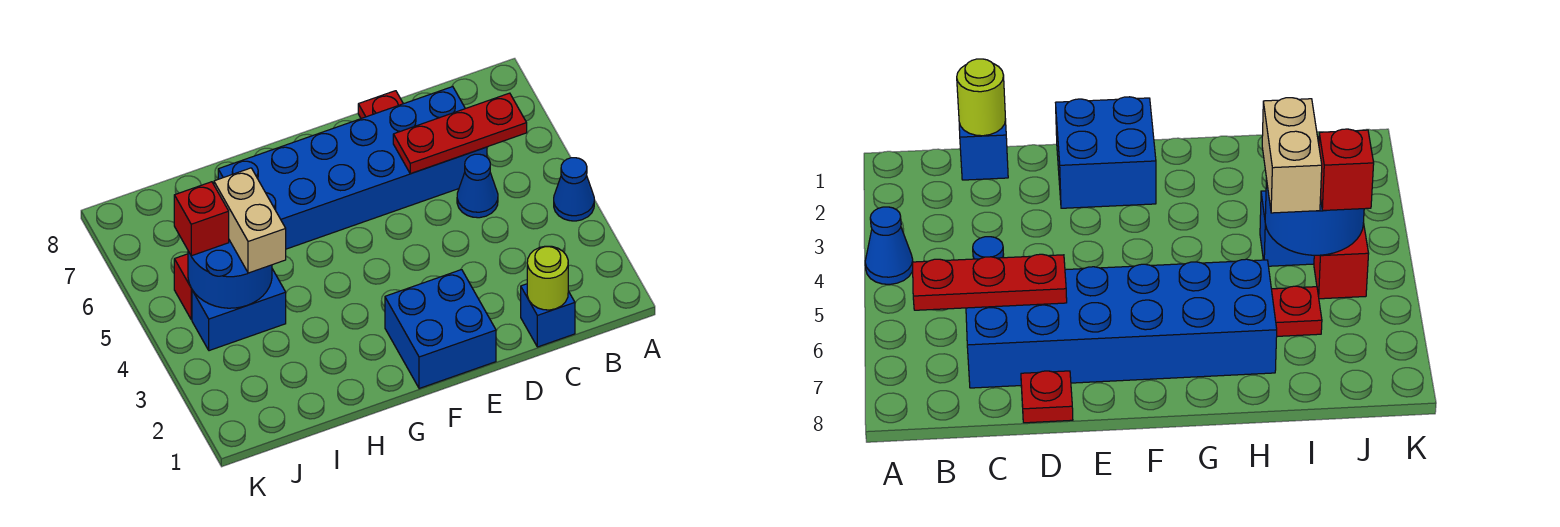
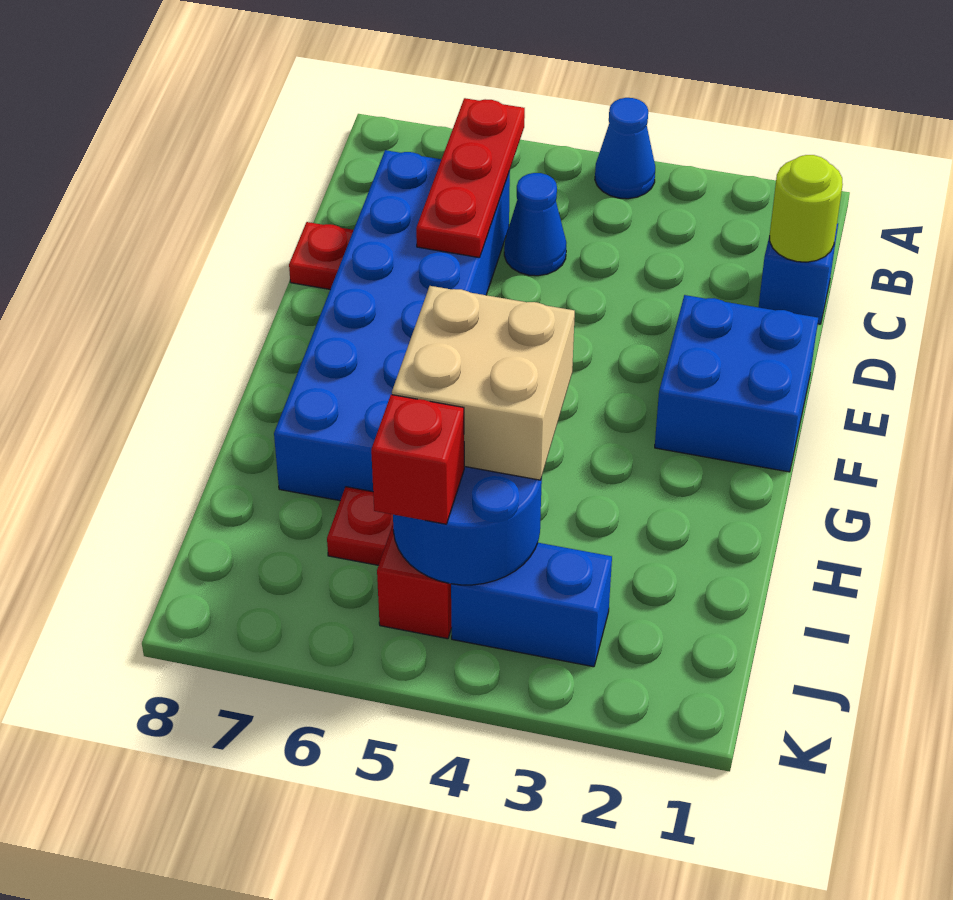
blue 1x2 brick [192,269,286,351] -> blue 1x2 brick turned to [451,543,612,667]
tan 1x2 brick [214,168,286,273] -> tan 2x2 brick [392,286,575,480]

